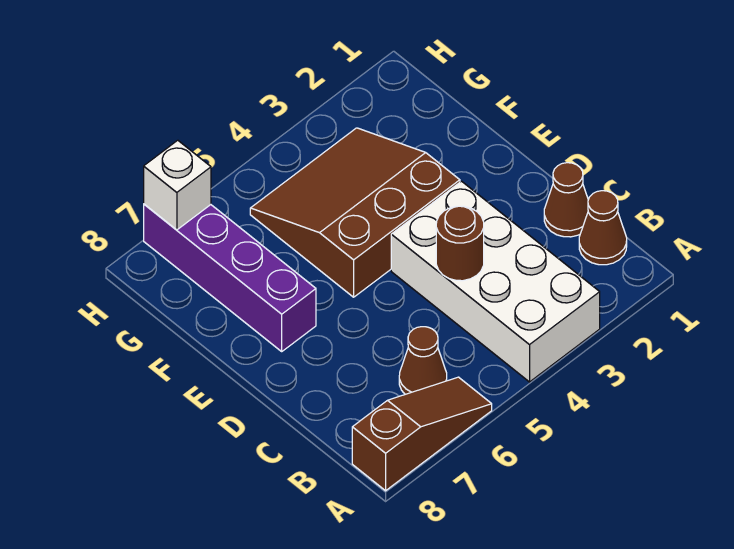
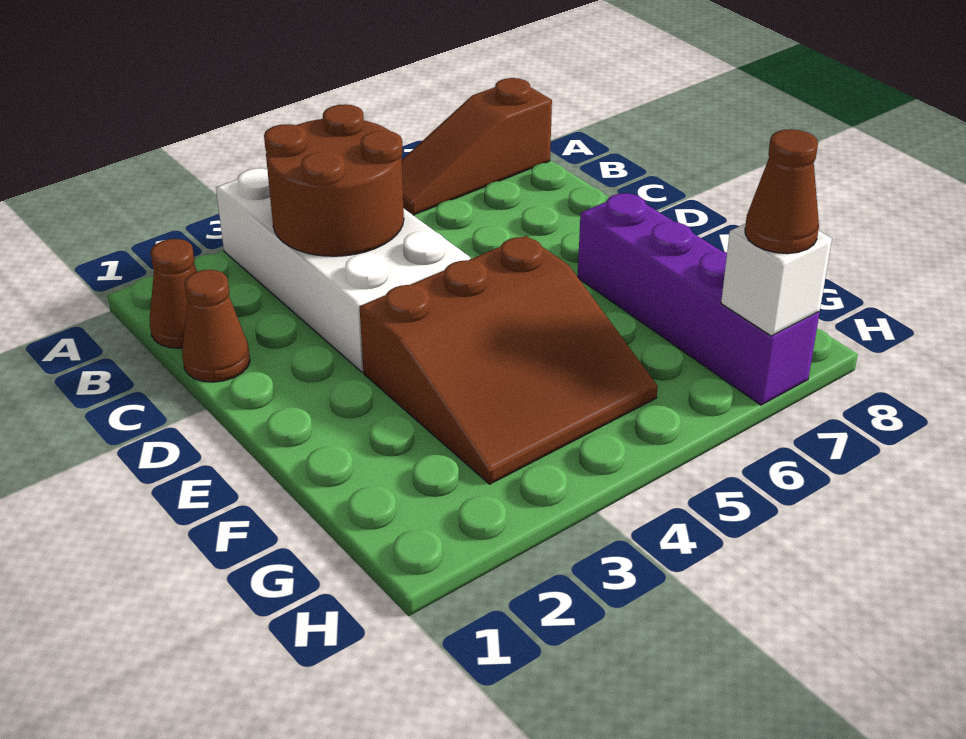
brown 1x1 cone [399,327,447,394] -> brown 1x1 cone moved to [745,129,819,254]
brown 1x1 round brick [436,206,484,281] -> brown 2x2 round brick [264,104,404,256]

